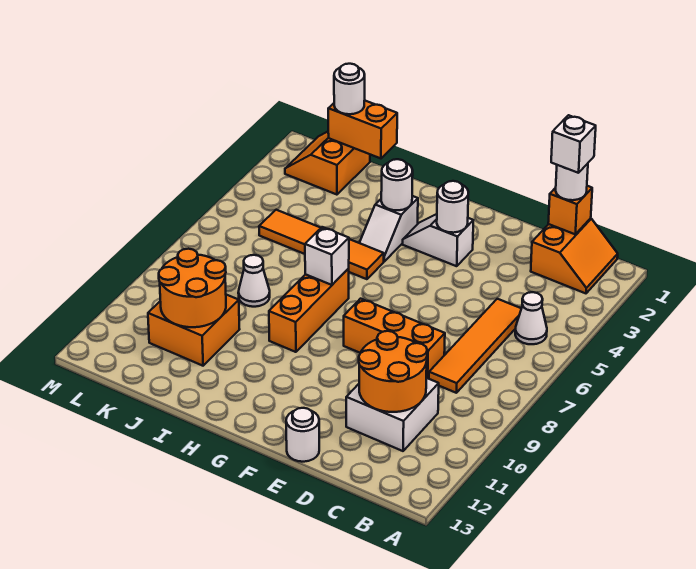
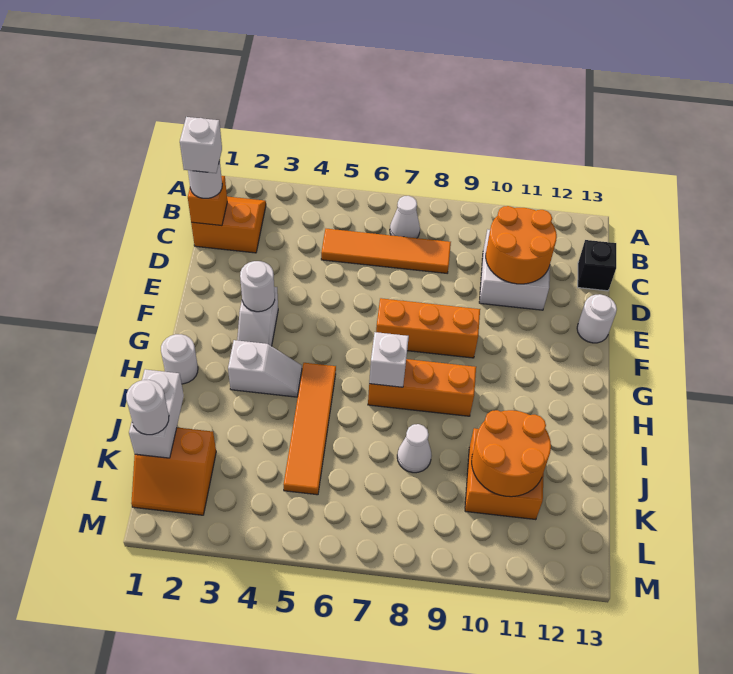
white 1x1 cone [515,292,547,344] -> white 1x1 cone moved to [390,196,420,238]
none -> black 1x1 brick [578,240,616,291]
orange 1x3 brick [344,299,445,379] -> orange 1x3 brick turned to [376,298,480,358]
white 1x1 round brick [381,159,413,210] -> white 1x1 round brick moved to [161,334,198,384]
orange 1x2 brick [328,100,397,158] -> white 1x2 brick [129,369,184,458]

